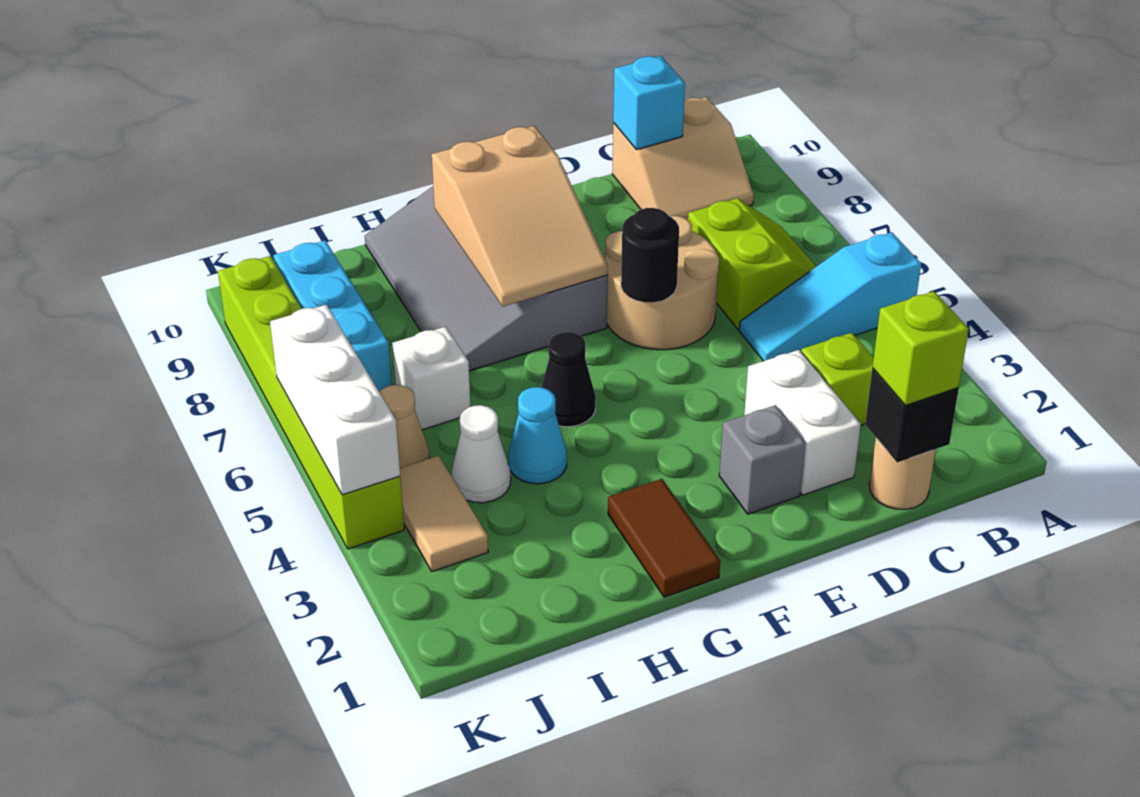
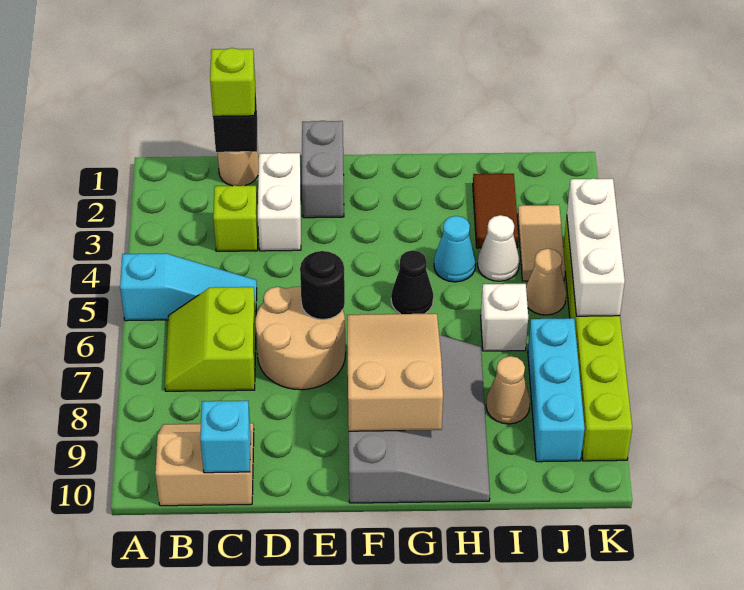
grey 1x1 brick [719,405,806,514] -> grey 1x2 brick [302,121,344,218]
brown 1x2 tile [608,479,720,597] -> brown 1x2 tile moved to [473,174,519,248]
none -> tan 1x1 cone [486,356,530,424]

